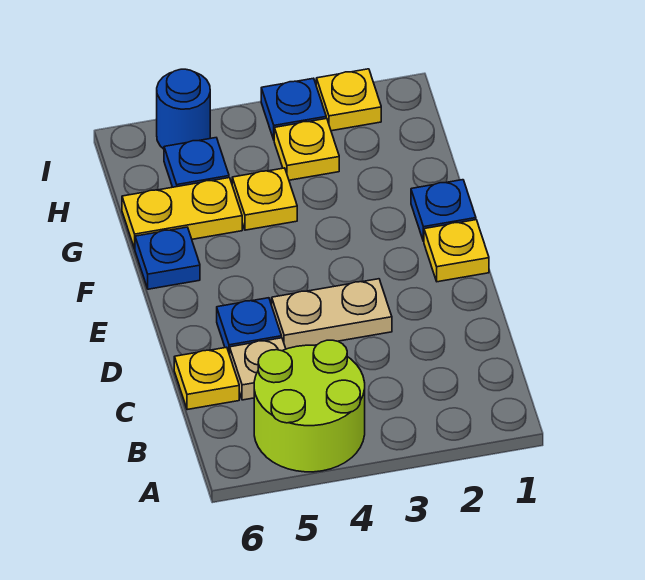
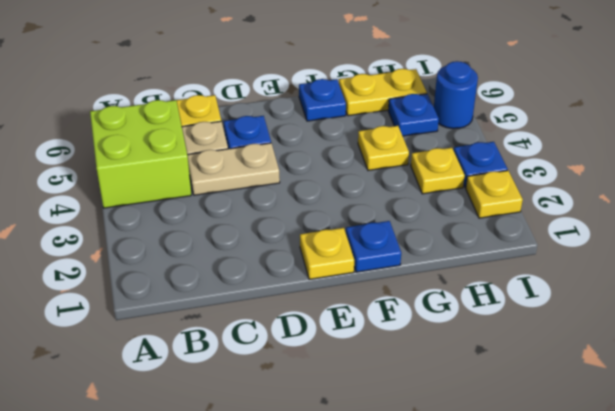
lime 2x2 round brick [254,340,365,472] -> lime 2x2 brick [90,100,191,208]
tan 1x2 plate [272,279,392,349] -> tan 1x2 plate turned to [187,143,280,195]
yellow 1x2 plate [122,178,242,249] -> yellow 1x2 plate turned to [339,69,427,116]

